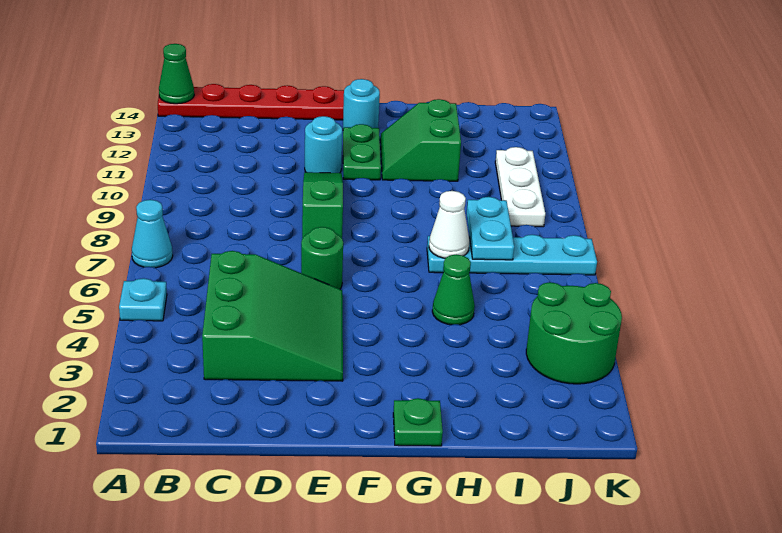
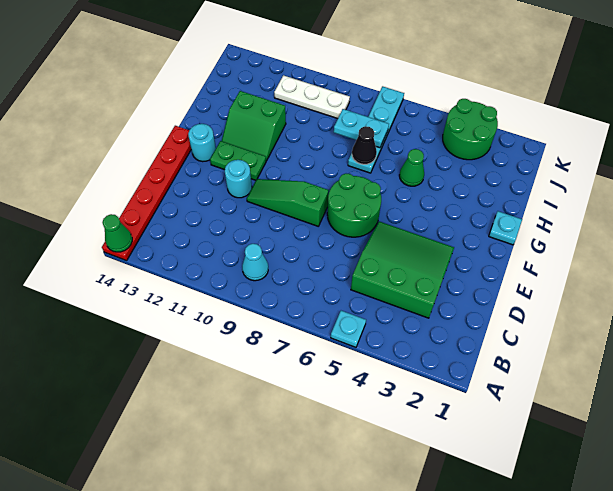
cyan 1x1 cone [132,200,173,268] -> cyan 1x1 cone moved to [242,244,268,281]
green 1x1 round brick [301,227,343,289] -> green 2x2 round brick [327,174,381,237]
green 1x1 plate [393,398,443,446] -> cyan 1x1 plate [489,211,522,245]
white 1x1 cone [429,191,470,258] -> black 1x1 cone [352,126,377,164]

